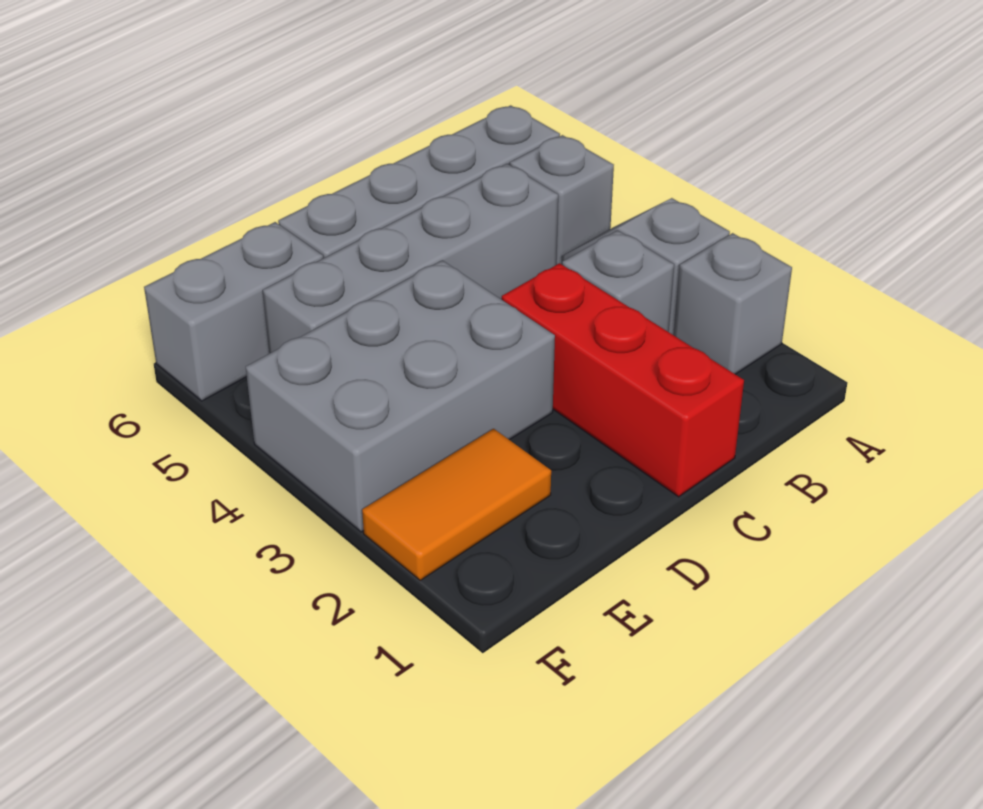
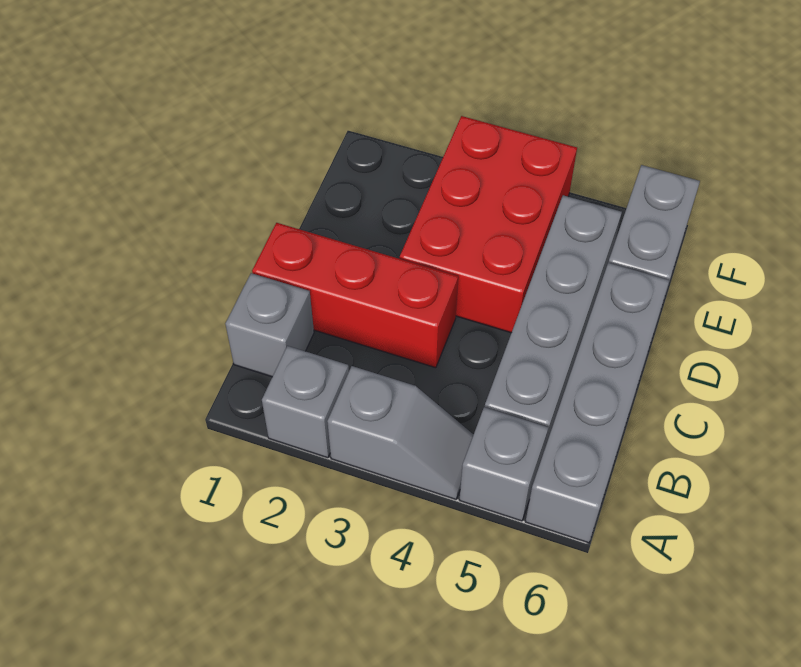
grey 1x1 brick [562,230,674,332] -> grey 1x1 brick moved to [225,273,314,377]
grey 2x3 brick [246,260,555,532] -> red 2x3 brick [400,116,577,333]
orange 1x2 tile [362,429,551,580] -> none

